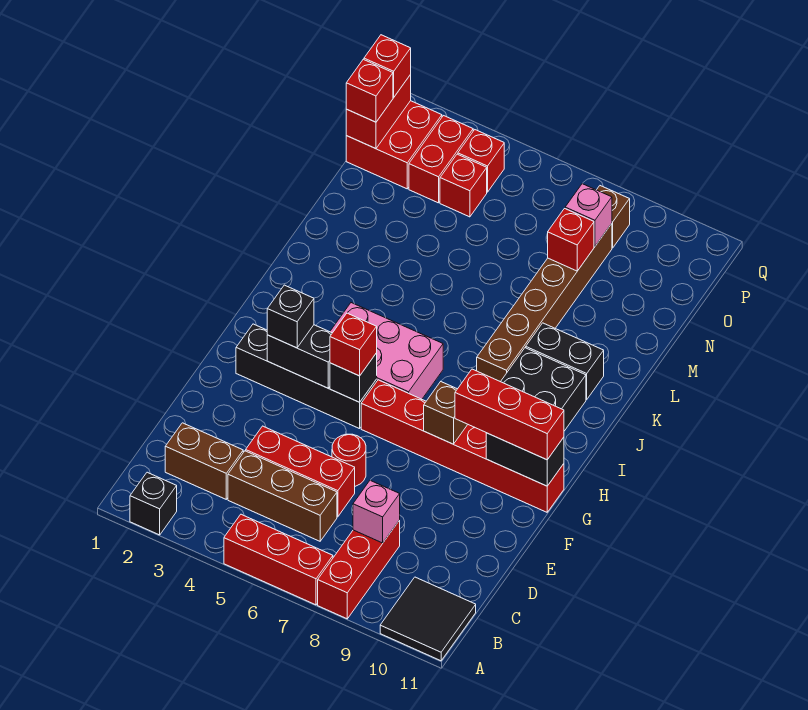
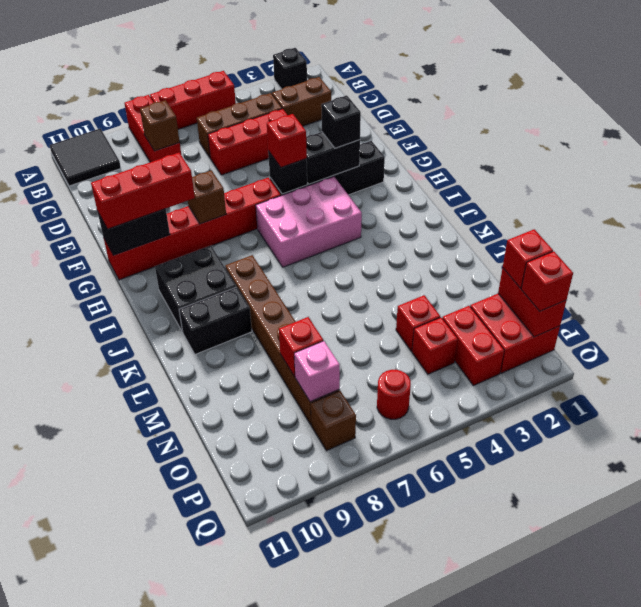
pink 1x1 brick [353,480,400,543] -> brown 1x1 brick [140,100,180,151]
red 1x1 round brick [332,434,366,486] -> red 1x1 round brick moved to [377,370,411,419]
red 1x1 brick [458,130,504,192] -> red 1x1 brick moved to [396,295,440,351]

